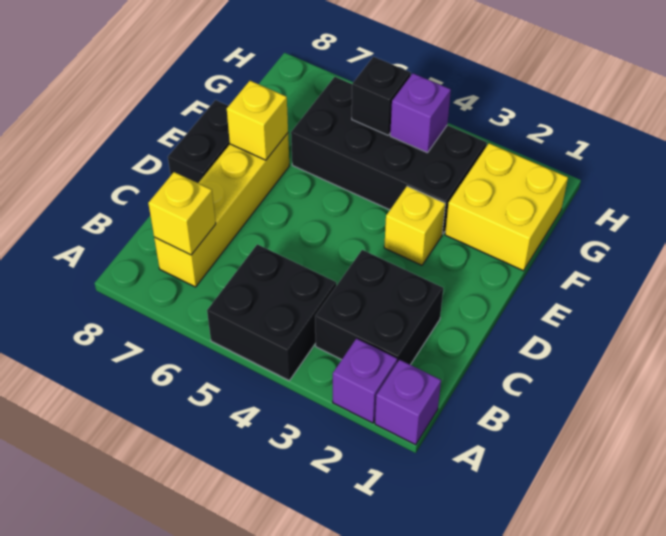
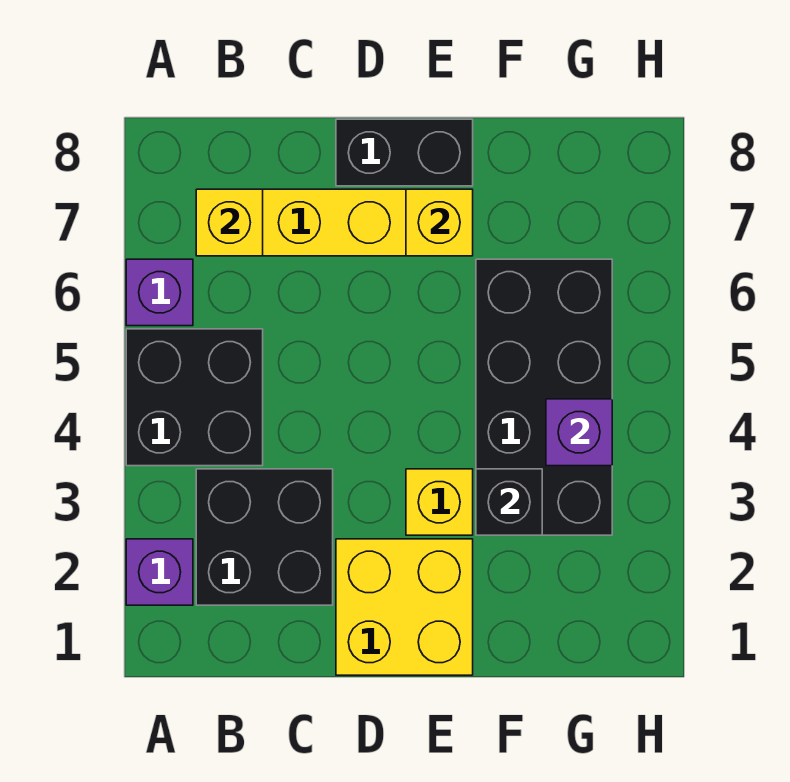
purple 1x1 brick [375,360,441,445] -> purple 1x1 brick moved to [126,259,193,326]
yellow 2x2 brick [445,143,568,271] -> yellow 2x2 brick moved to [336,539,473,675]
black 1x1 brick [352,57,411,135] -> black 1x1 brick moved to [476,469,542,535]

